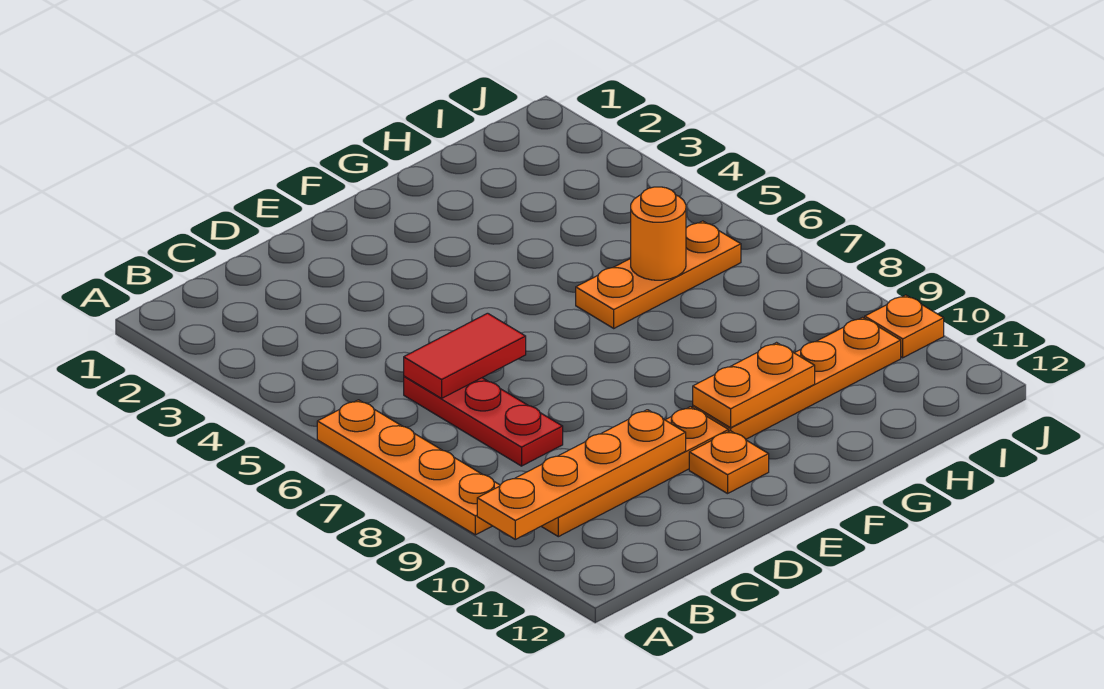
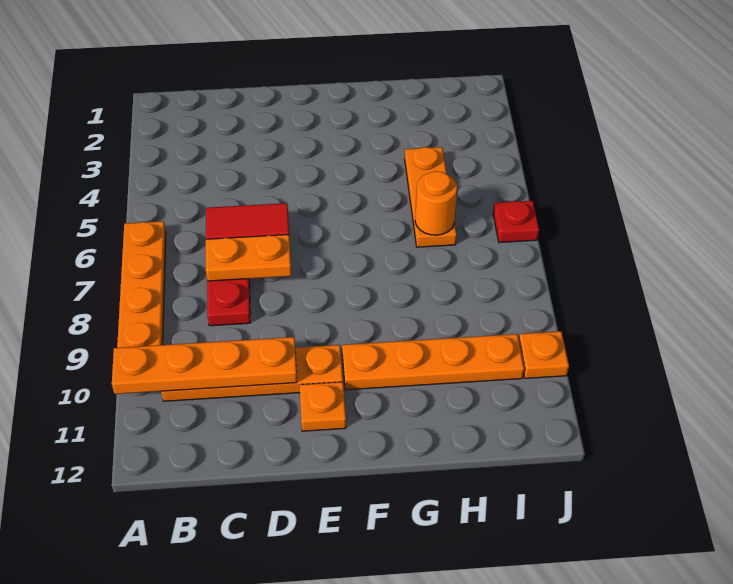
orange 1x2 plate [693,343,815,428] -> orange 1x2 plate moved to [206,235,291,281]
orange 1x3 plate [576,221,741,328] -> orange 1x3 plate turned to [405,147,457,247]
none -> red 1x1 plate [493,201,539,243]

